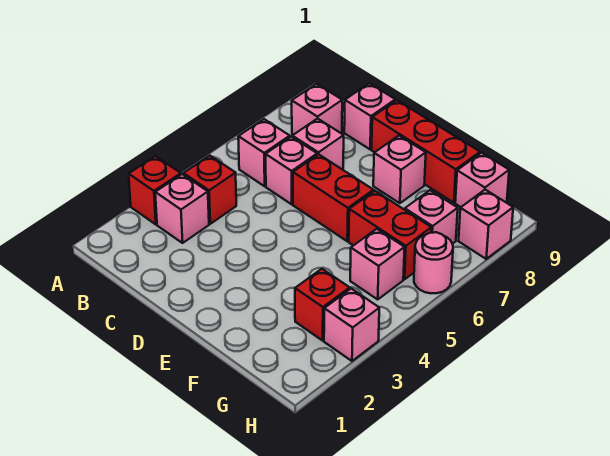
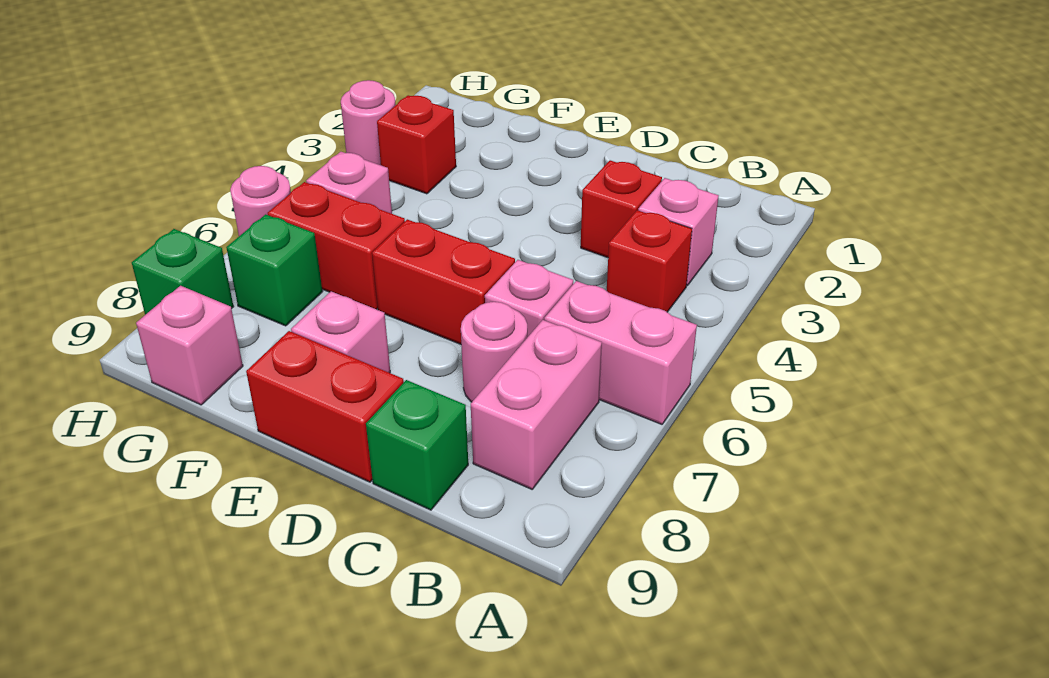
red 1x1 brick [129,156,181,224] -> red 1x1 brick moved to [581,160,662,258]
pink 1x1 brick [238,119,290,186] -> pink 1x2 brick [544,281,697,424]
pink 1x1 brick [292,84,342,135] -> pink 1x2 brick [471,320,602,489]
pink 1x1 brick [292,118,344,169] -> pink 1x1 round brick [461,302,527,402]
pink 1x1 brick [344,83,395,149] -> green 1x1 brick [366,380,468,510]
red 1x3 brick [372,100,480,203] -> red 1x2 brick [246,331,404,482]
pink 1x1 brick [405,190,458,244] -> green 1x1 brick [226,214,322,326]
pink 1x1 brick [324,289,379,361] -> pink 1x1 round brick [341,80,396,165]
pink 1x1 brick [459,190,513,259] -> green 1x1 brick [132,229,234,315]

